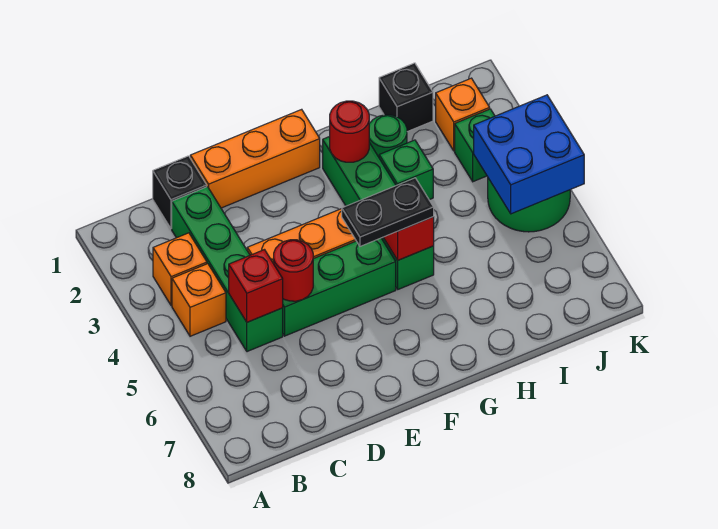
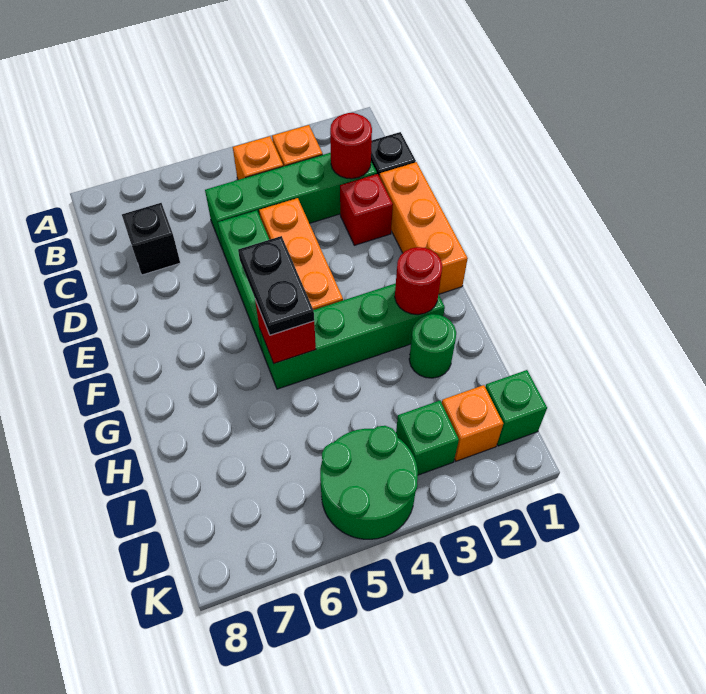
red 1x1 brick [229,250,283,322] -> red 1x1 brick moved to [340,174,393,245]
red 1x1 round brick [274,240,313,301] -> red 1x1 round brick moved to [330,113,372,179]
green 1x1 brick [379,140,433,200] -> green 1x1 brick moved to [485,370,547,446]
black 1x1 brick [379,63,433,132] -> black 1x1 brick moved to [122,203,180,275]
blue 2x2 brick [474,95,584,214] -> none

